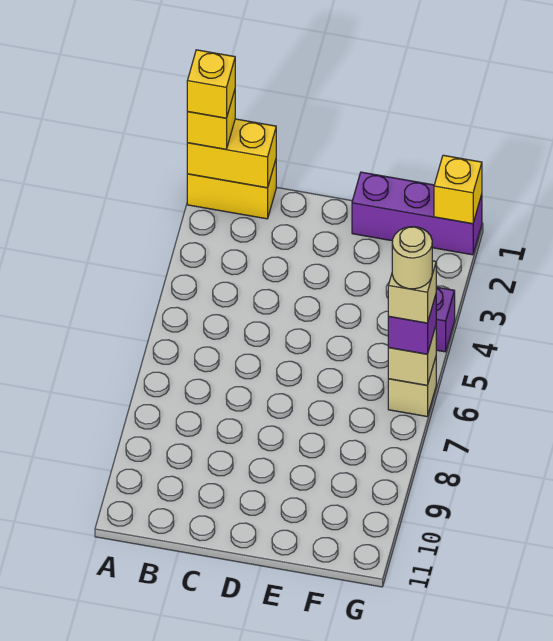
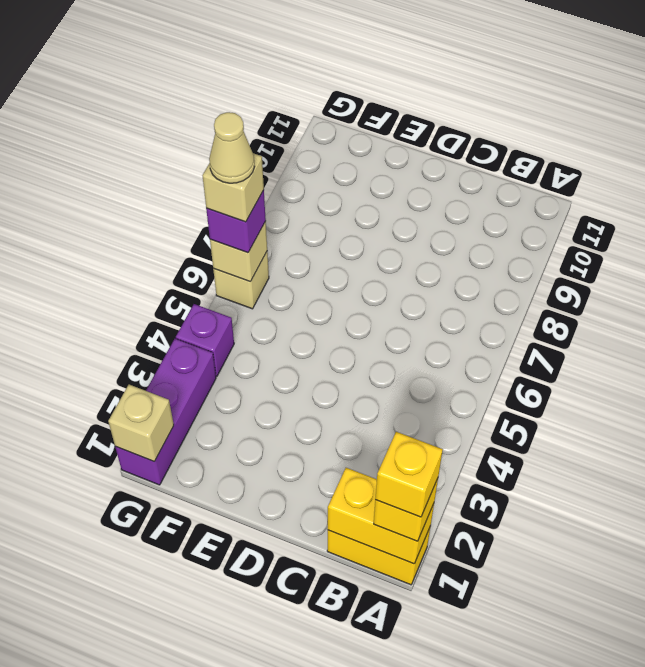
purple 1x3 brick [352,172,482,255] -> purple 1x3 brick turned to [115,339,216,485]
yellow 1x1 brick [434,155,482,224] -> tan 1x1 brick [108,385,174,462]
tan 1x1 round brick [392,227,432,289] -> tan 1x1 cone [209,112,255,183]

